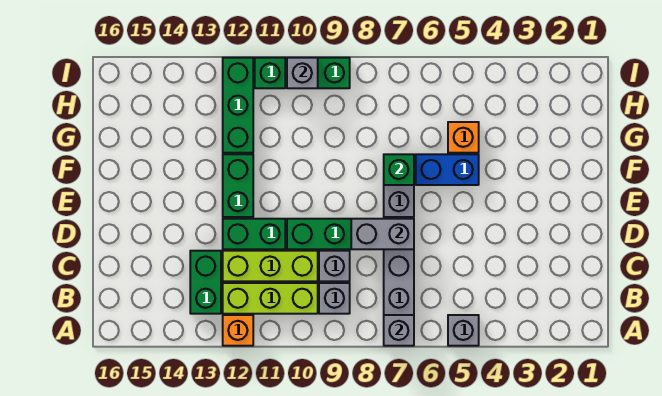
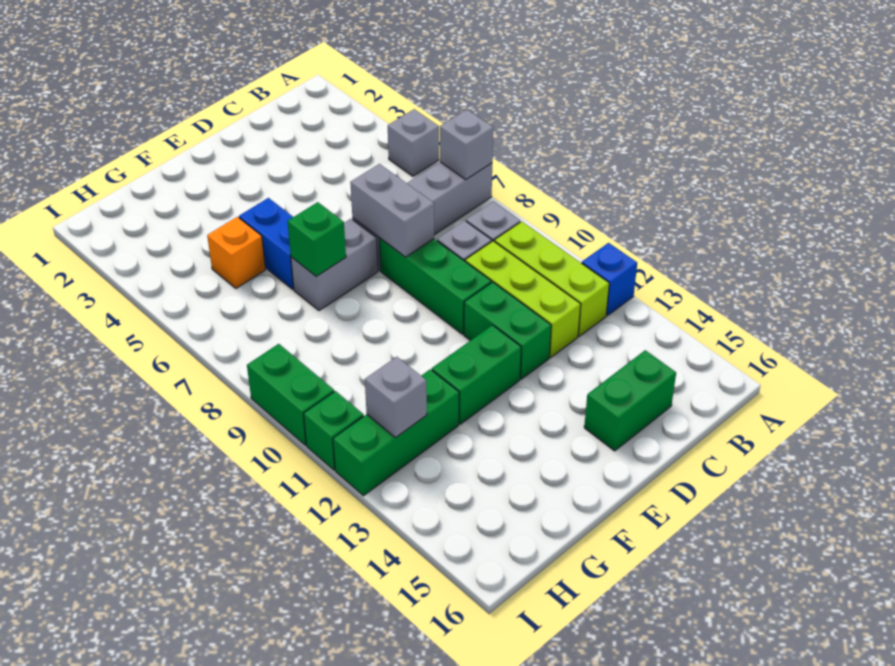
orange 1x1 brick [223,315,253,346] -> blue 1x1 brick [582,243,637,316]
green 1x2 brick [190,251,221,314] -> green 1x2 brick moved to [584,350,676,451]
grey 1x1 brick [287,58,318,88] -> grey 1x1 brick moved to [365,357,427,438]

